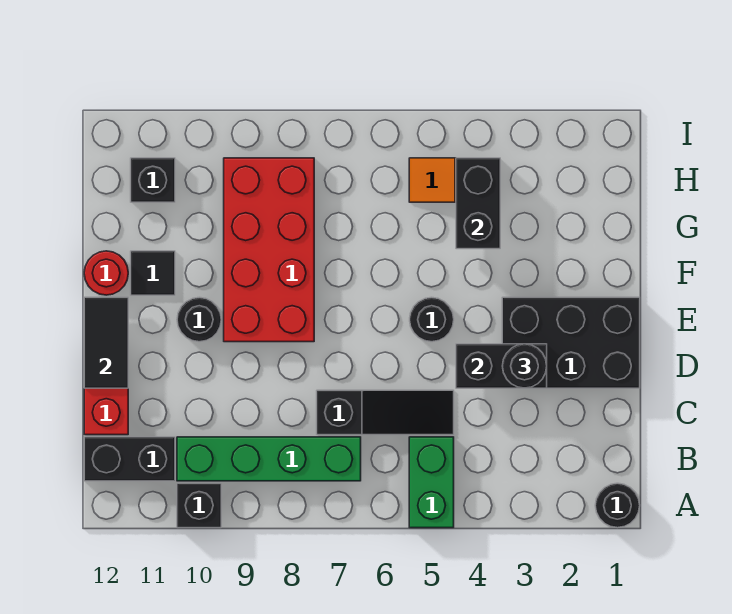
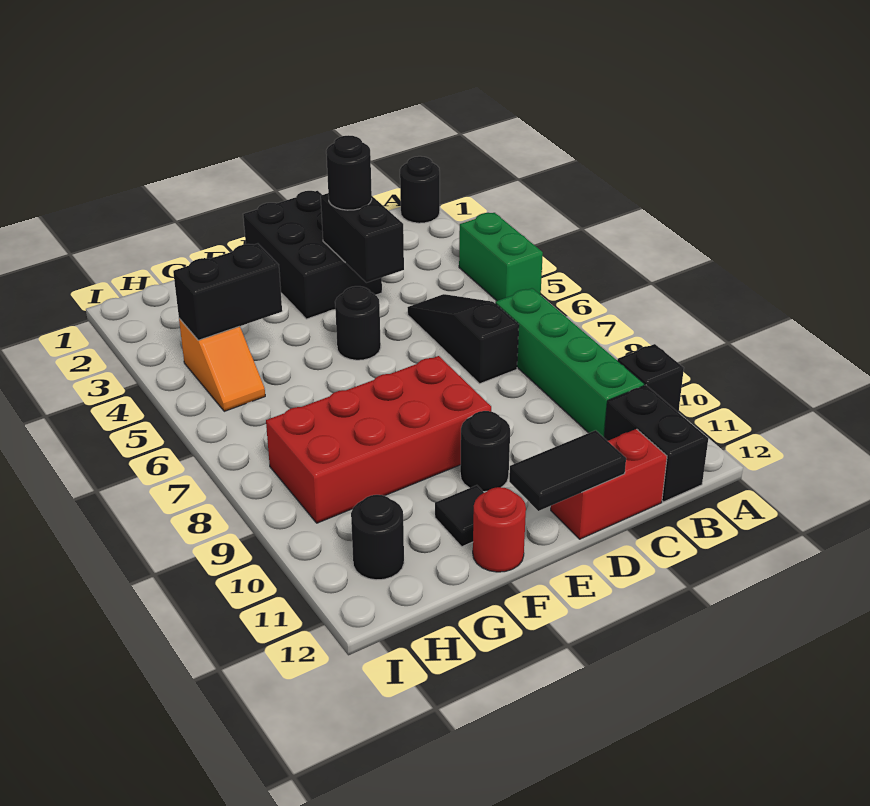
green 1x2 brick [409,437,454,528] -> green 1x2 brick turned to [459,213,543,301]
black 1x1 brick [131,158,175,202] -> black 1x1 round brick [351,495,404,580]

